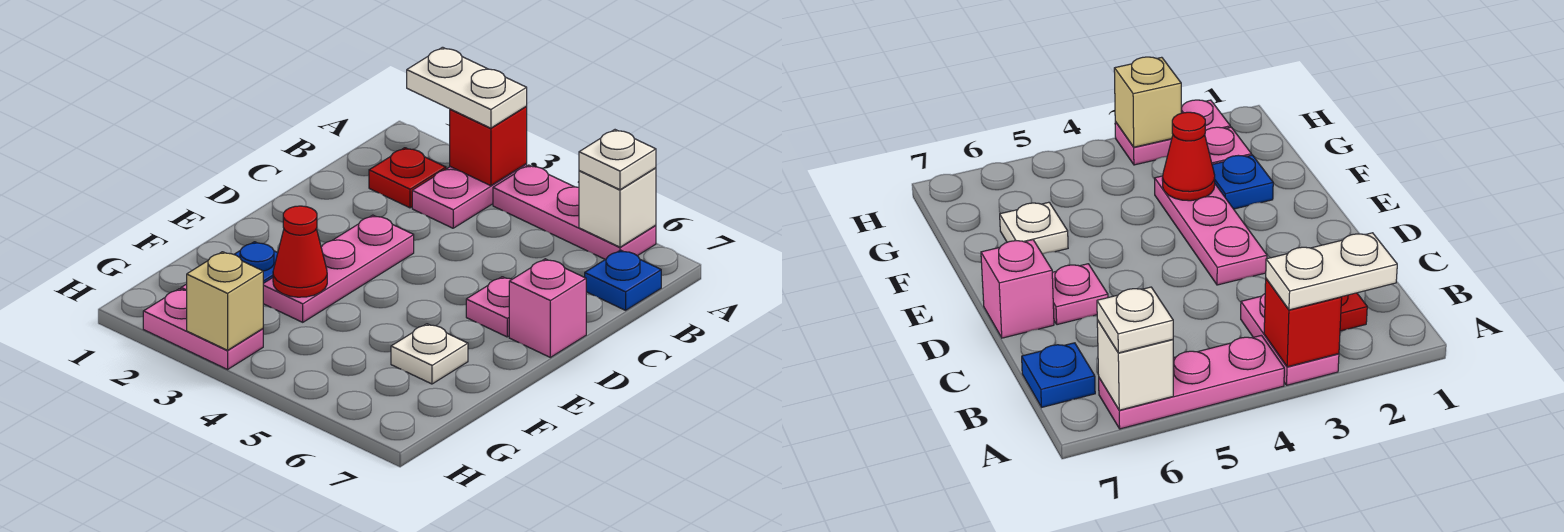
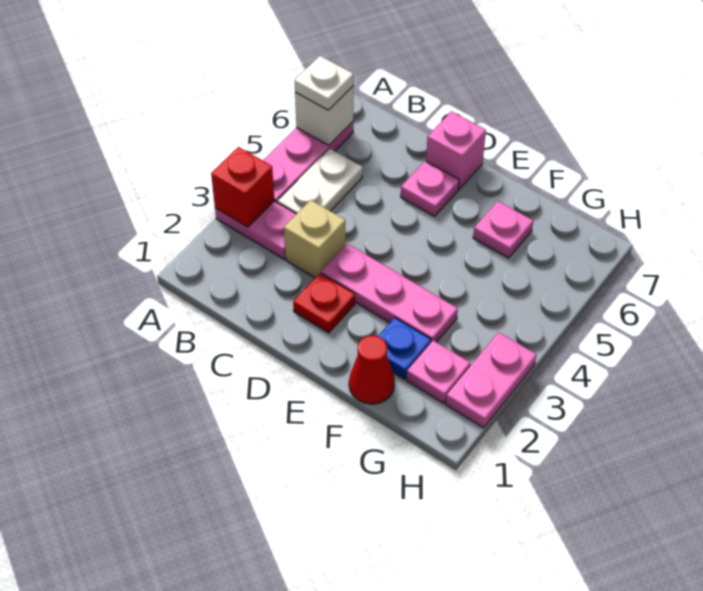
white 1x2 plate [407,47,527,128] -> white 1x2 plate moved to [277,148,363,214]
red 1x1 plate [369,148,446,208] -> red 1x1 plate moved to [293,273,355,333]
blue 1x1 plate [585,250,661,310] -> none
red 1x1 cone [273,206,327,297] -> red 1x1 cone moved to [349,336,395,404]
white 1x1 plate [391,324,468,384] -> pink 1x1 plate [473,201,533,258]
tan 1x1 brick [187,252,263,350] -> tan 1x1 brick moved to [284,200,346,278]

